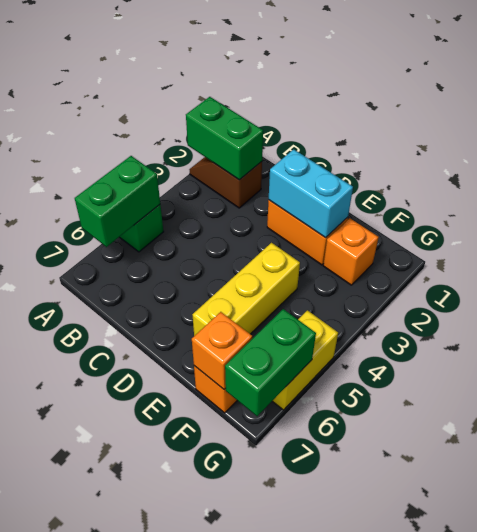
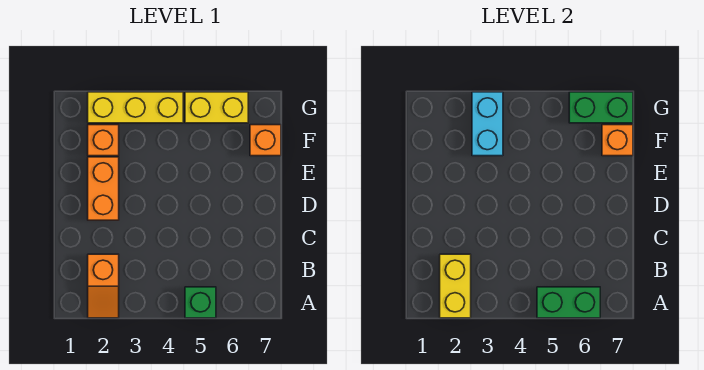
brown 1x2 slope [189,157,262,208] -> orange 1x2 slope [88,254,119,318]
green 1x2 brick [186,97,263,180] -> yellow 1x2 brick [440,254,471,318]
cyan 1x2 brick [269,149,353,238] -> cyan 1x2 brick moved to [472,92,503,156]
yellow 1x3 brick [193,243,300,336] -> yellow 1x3 brick moved to [88,92,183,123]

